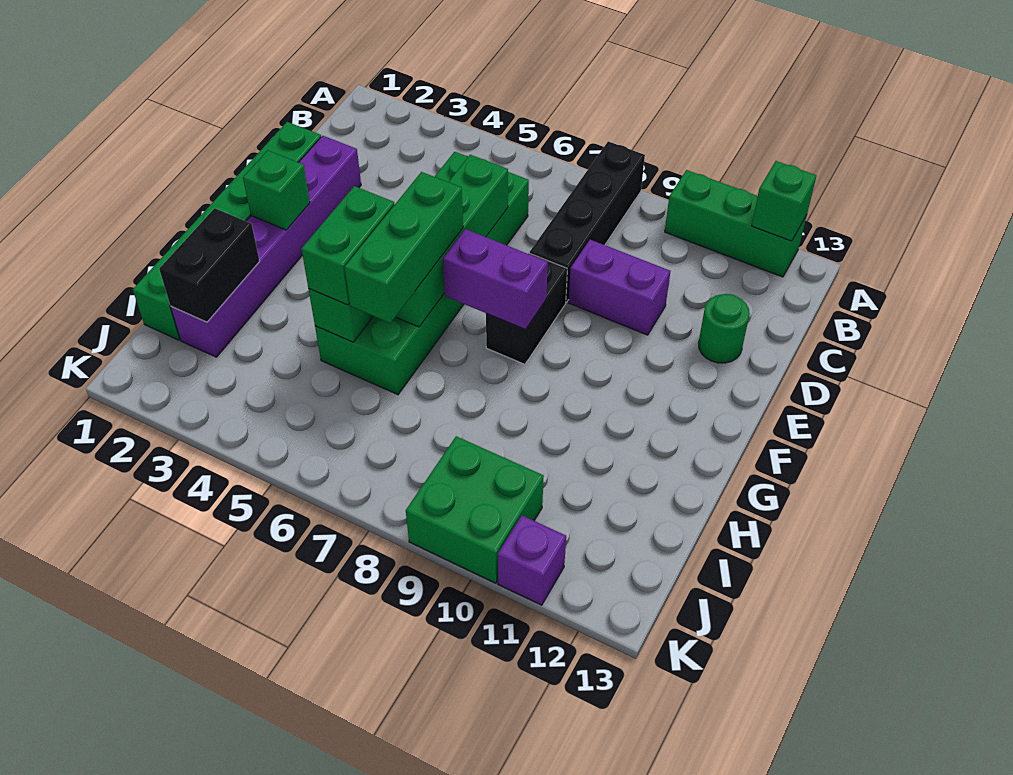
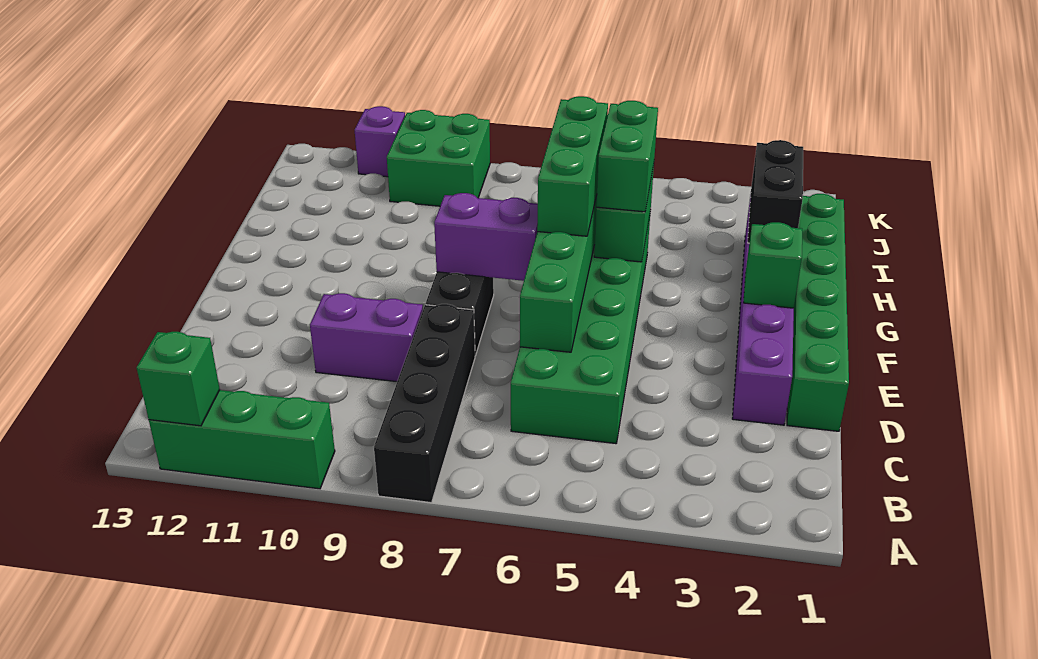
green 1x1 round brick [699,294,750,363] -> none

